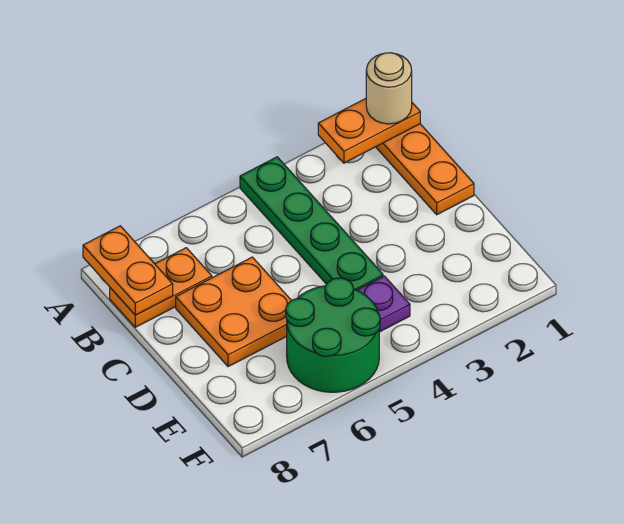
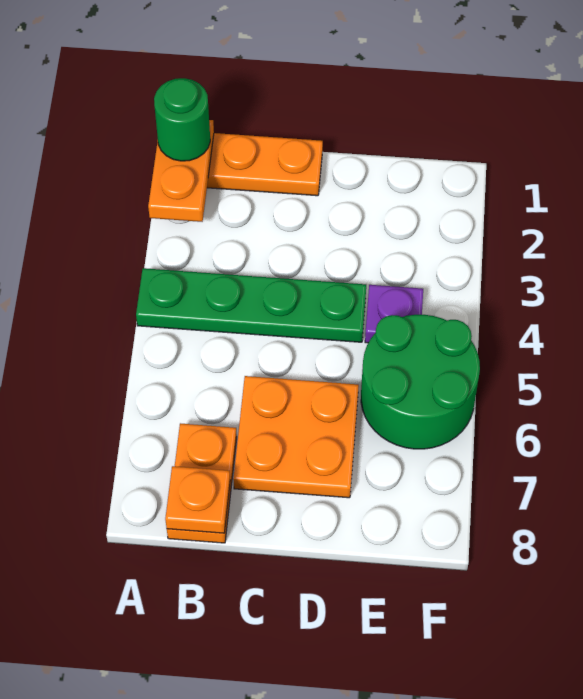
tan 1x1 round brick [366,53,412,124] -> green 1x1 round brick [154,78,210,161]
orange 1x2 plate [83,226,173,315] -> orange 1x1 plate [165,466,230,533]

